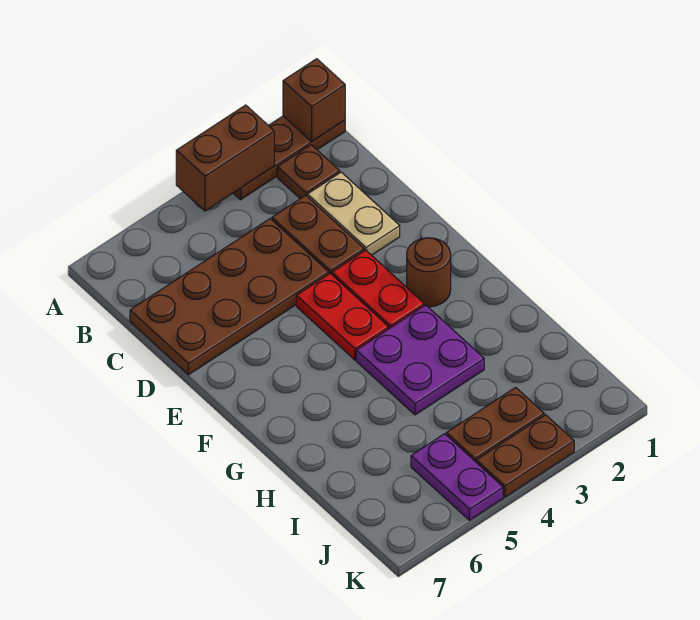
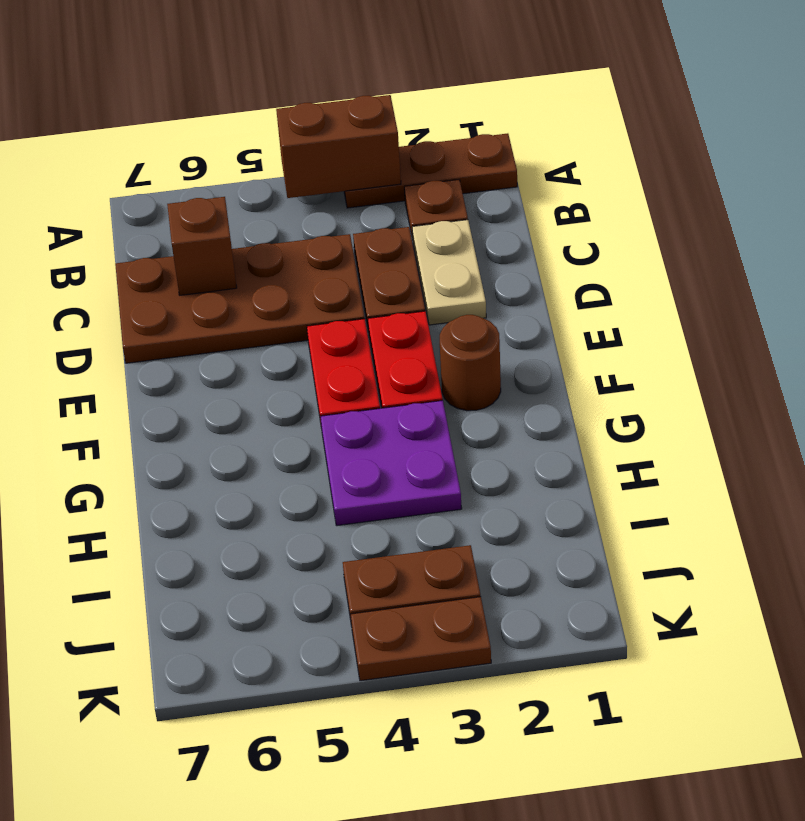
brown 1x1 brick [283,59,345,141] -> brown 1x1 brick moved to [167,197,237,295]
purple 1x2 plate [411,434,503,520] -> none

